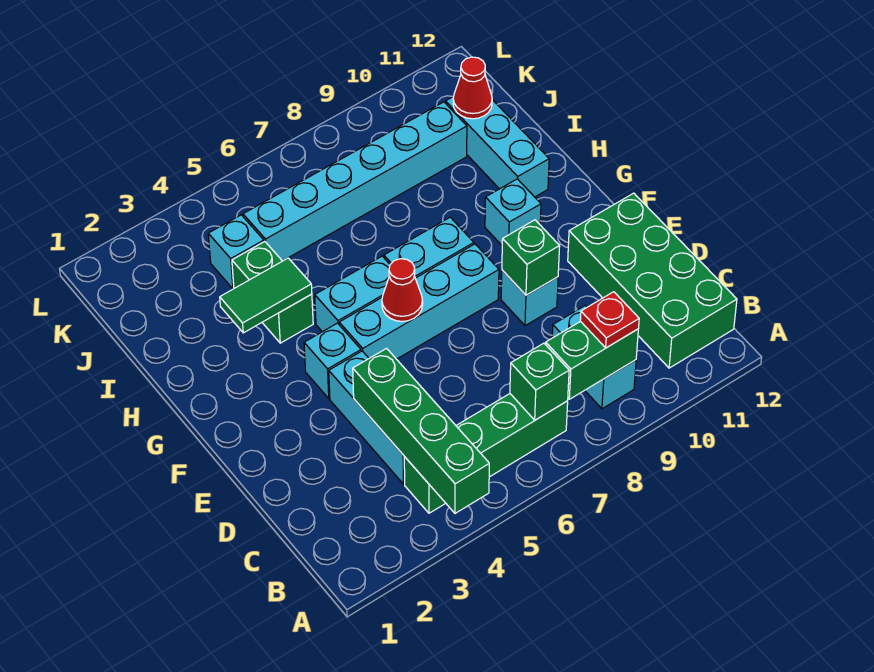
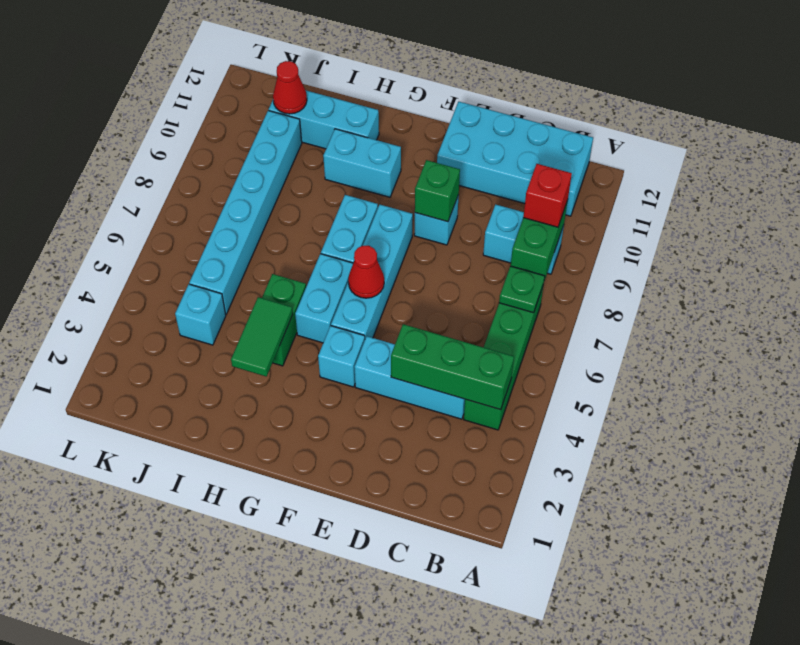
green 1x4 brick [353,348,489,513] -> green 1x3 brick [391,324,514,410]
green 1x1 brick [510,343,569,420] -> green 1x1 plate [499,266,545,313]
red 1x1 plate [580,292,639,348] -> red 1x1 brick [523,164,572,227]
green 2x4 brick [568,193,737,368] -> cyan 2x4 brick [437,102,593,216]
cyan 1x1 brick [485,179,541,245] -> cyan 1x2 brick [323,129,401,197]
green 1x2 brick [232,242,313,343] -> green 1x2 brick turned to [262,274,306,366]

